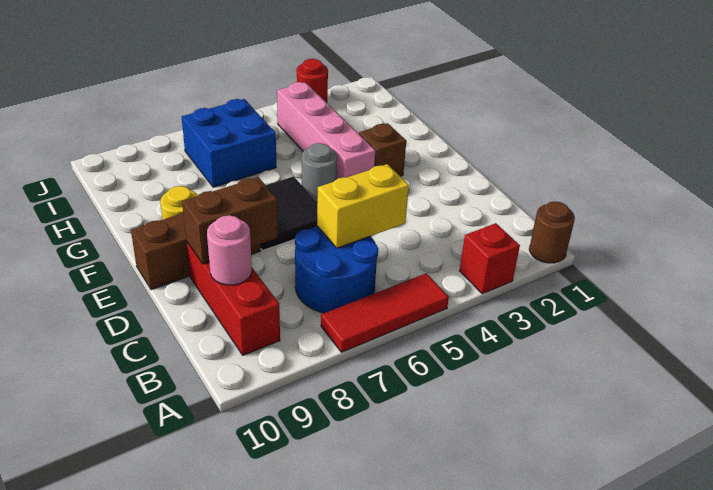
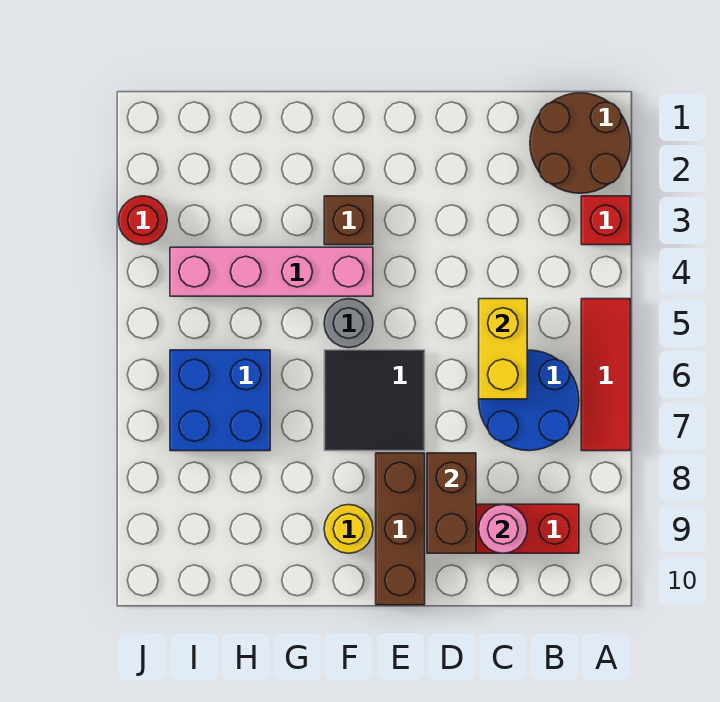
brown 1x1 round brick [529,201,575,263] -> brown 2x2 round brick [530,93,630,193]

